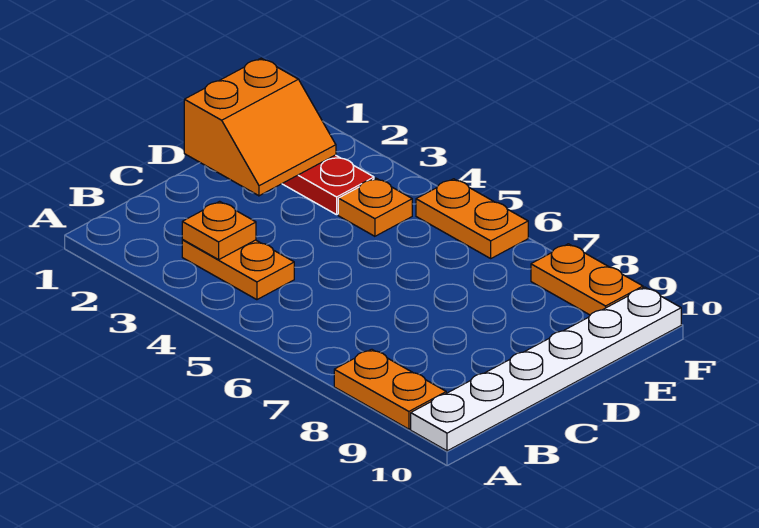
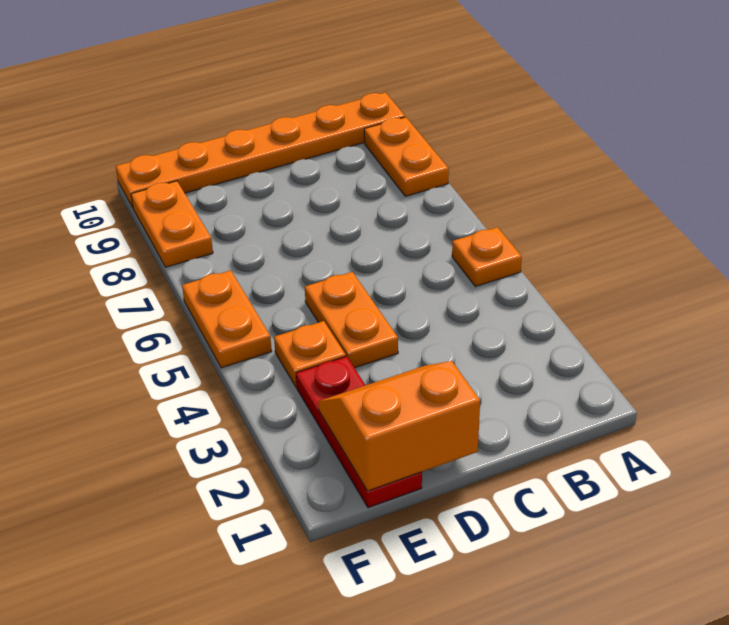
white 1x6 plate [411,287,681,451] -> orange 1x6 plate [116,93,405,208]
orange 1x2 plate [182,240,294,300] -> orange 1x2 plate moved to [305,272,398,368]
orange 1x1 plate [182,201,256,260] -> orange 1x1 plate moved to [452,227,522,287]

